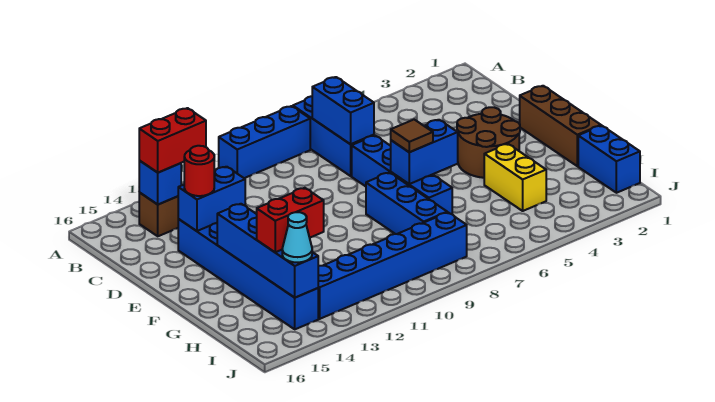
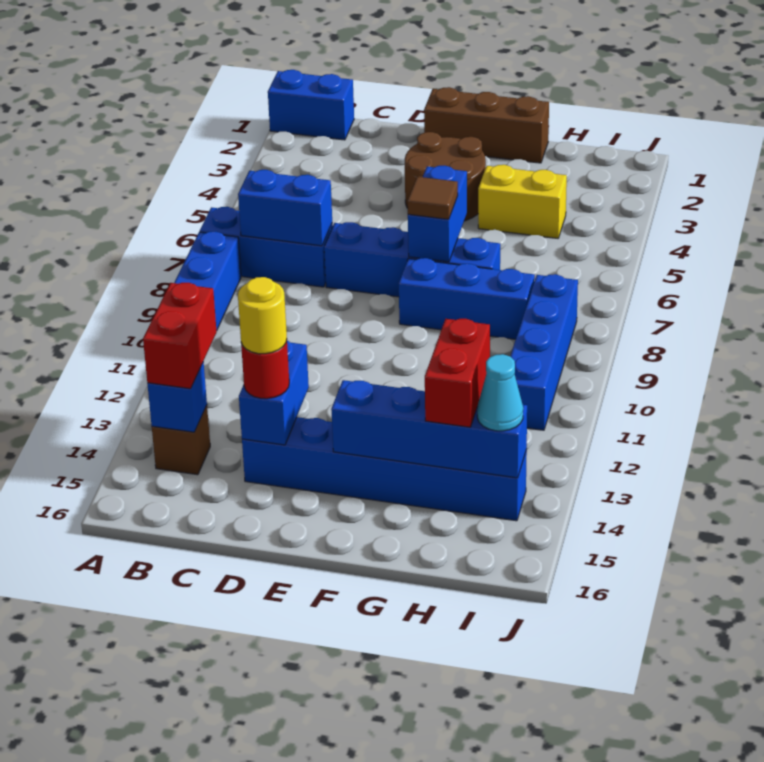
none -> yellow 1x1 round brick [238,277,287,354]
blue 1x2 brick [578,126,640,193] -> blue 1x2 brick moved to [268,70,354,140]
blue 1x6 brick [318,212,467,319] -> blue 1x4 brick [510,274,578,430]

